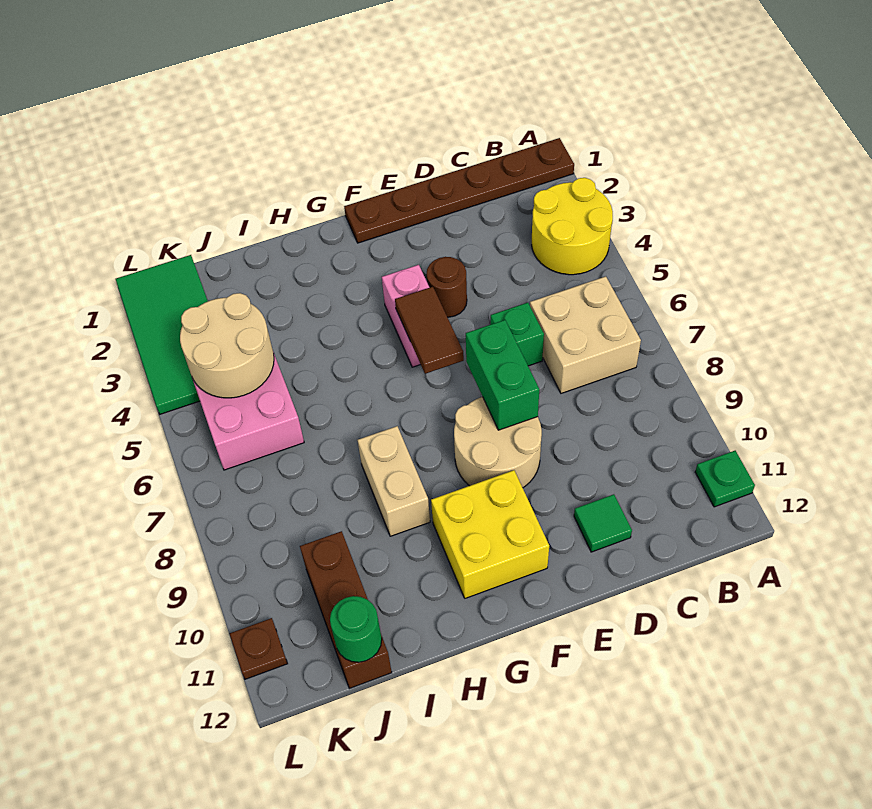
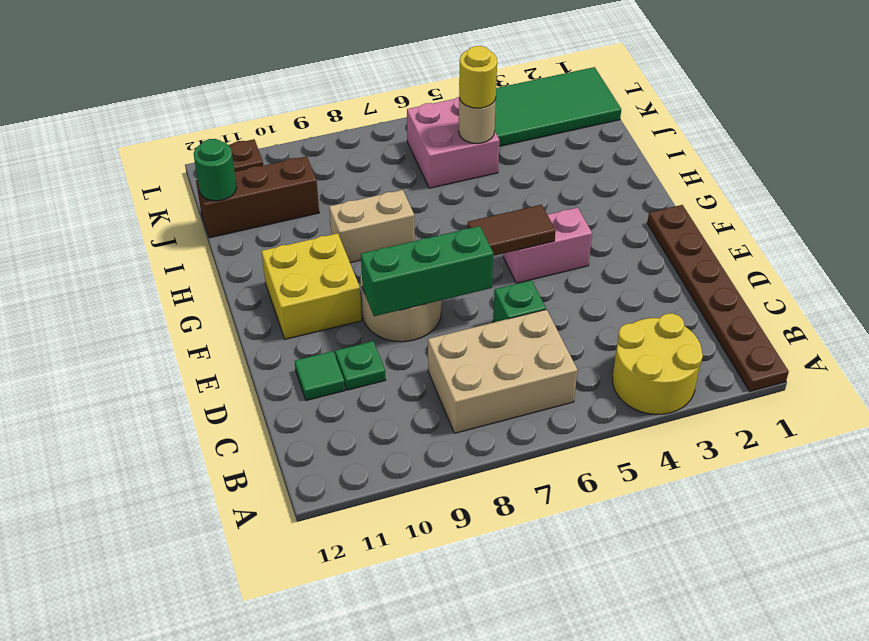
green 1x1 plate [695,451,755,507] -> green 1x1 plate moved to [335,341,386,390]
tan 2x2 brick [530,276,641,393] -> tan 2x3 brick [428,310,578,433]
brown 1x1 round brick [427,257,467,317] -> none
green 1x2 brick [466,320,539,430] -> green 1x3 brick [361,226,493,316]
tan 2x2 round brick [180,293,274,398] -> tan 1x1 round brick [459,98,496,144]
none -> yellow 1x1 round brick [459,46,497,108]

